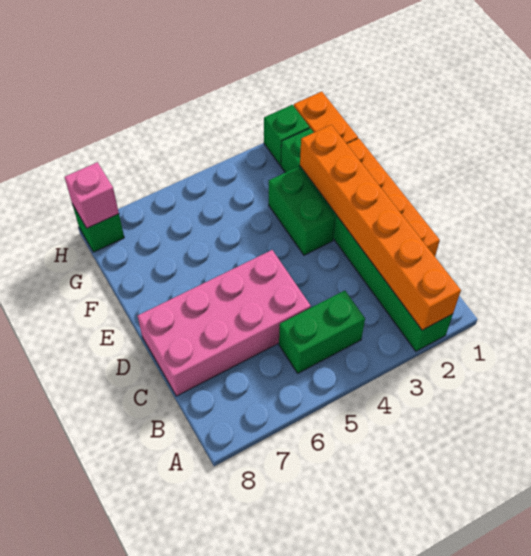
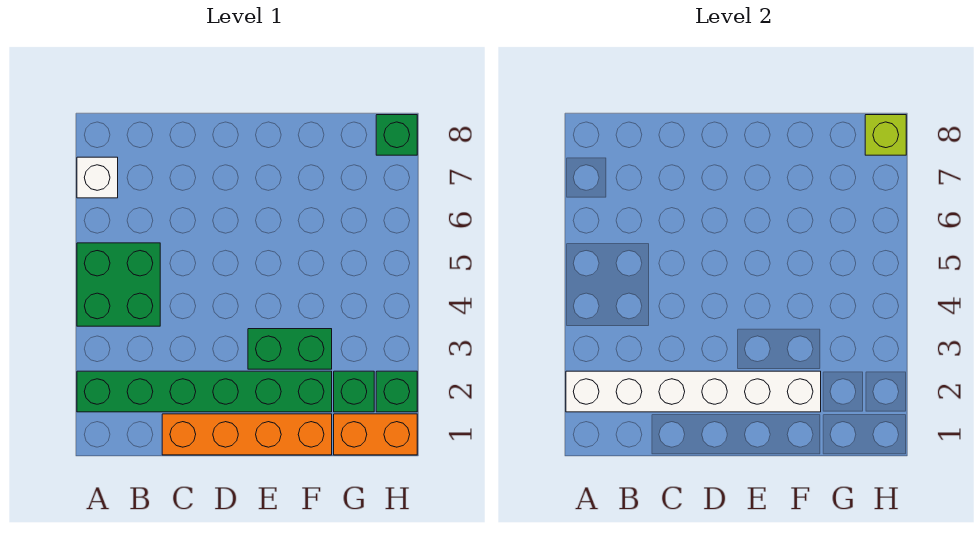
orange 1x6 brick [300,125,461,330] -> white 1x6 brick [566,371,821,412]
none -> white 1x1 brick [77,157,118,198]
green 1x2 brick [279,291,365,373] -> green 2x2 brick [77,243,160,326]
pink 2x4 brick [138,250,311,396] -> none
pink 1x1 brick [65,162,119,228] -> lime 1x1 brick [865,115,906,155]

